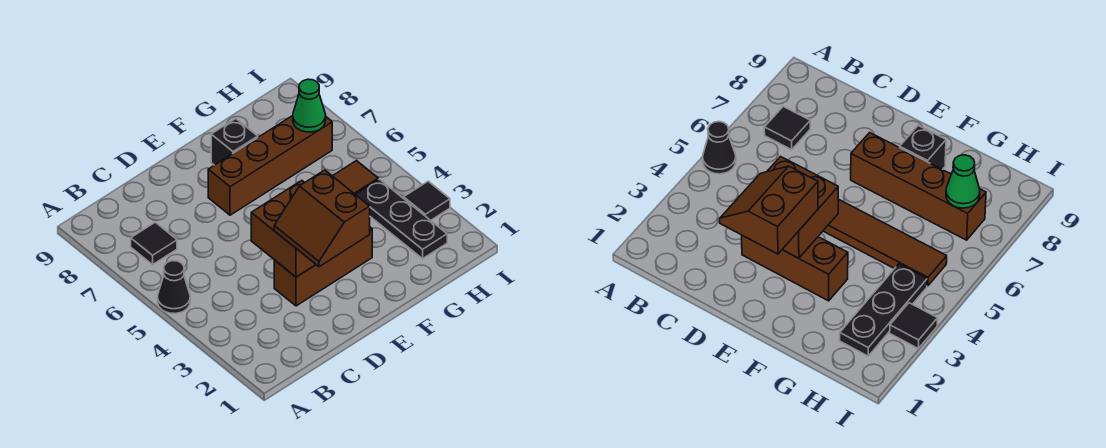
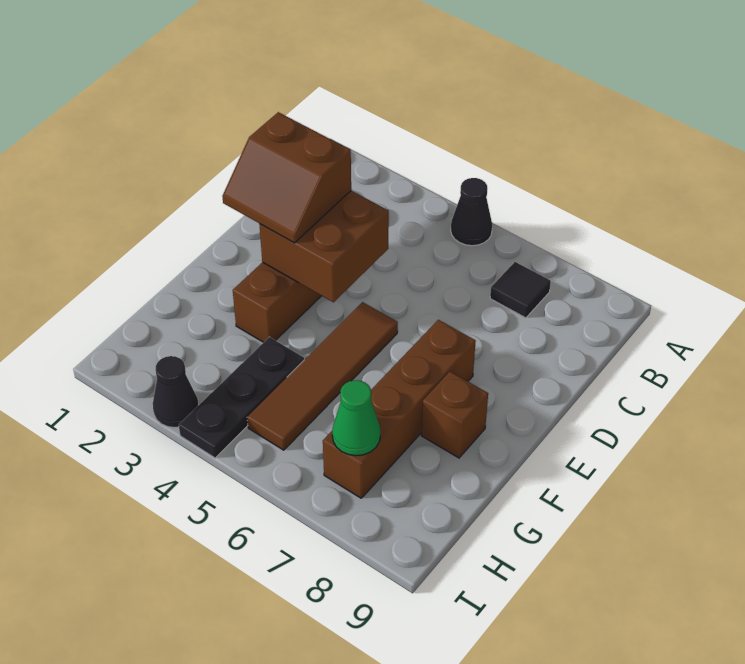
brown 2x2 slope [274,170,370,267] -> brown 2x2 slope turned to [222,112,351,243]
black 1x1 brick [211,119,258,165] -> brown 1x1 brick [421,372,488,458]
black 1x3 plate [355,179,447,259] -> black 1x3 plate turned to [179,337,304,458]
black 1x1 tile [404,181,450,220] -> black 1x1 cone [153,356,198,428]

